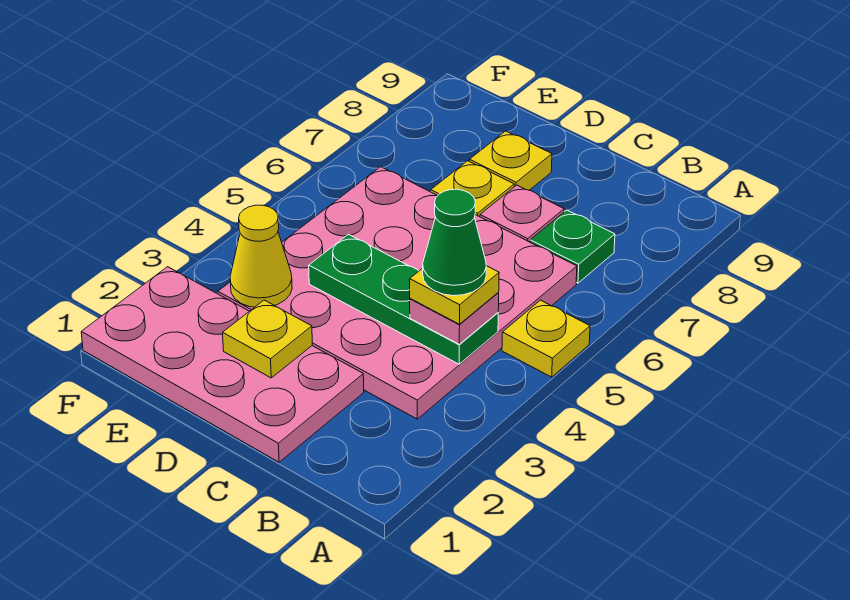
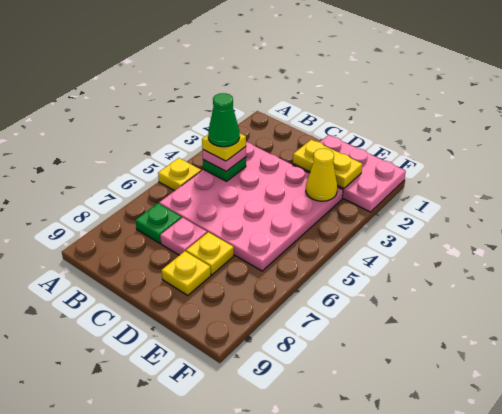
green 1x3 plate [309,234,498,364] -> green 1x1 plate [203,157,246,181]
pink 2x4 plate [81,267,364,462] -> pink 2x3 plate [293,135,406,212]
yellow 1x1 plate [223,300,312,378] -> yellow 1x2 plate [293,140,362,189]

